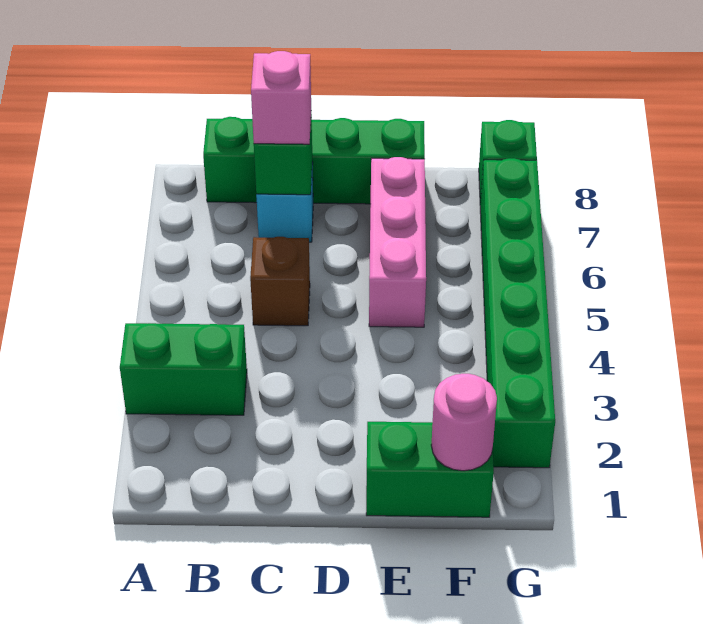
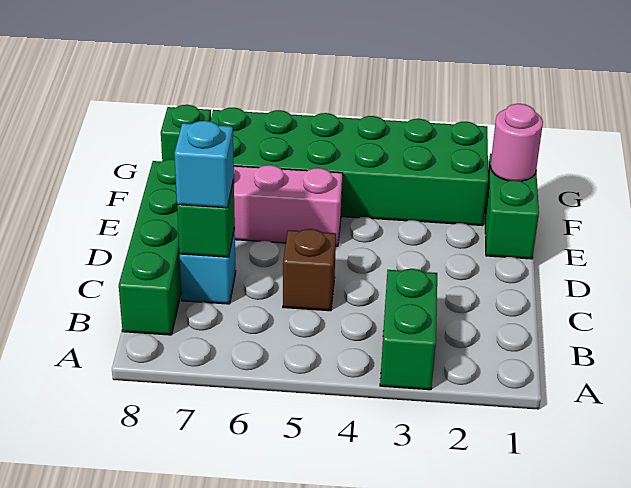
pink 1x1 brick [251,51,311,144] -> cyan 1x1 brick [174,121,234,208]
green 1x6 brick [480,158,555,468] -> green 2x6 brick [210,108,488,226]

